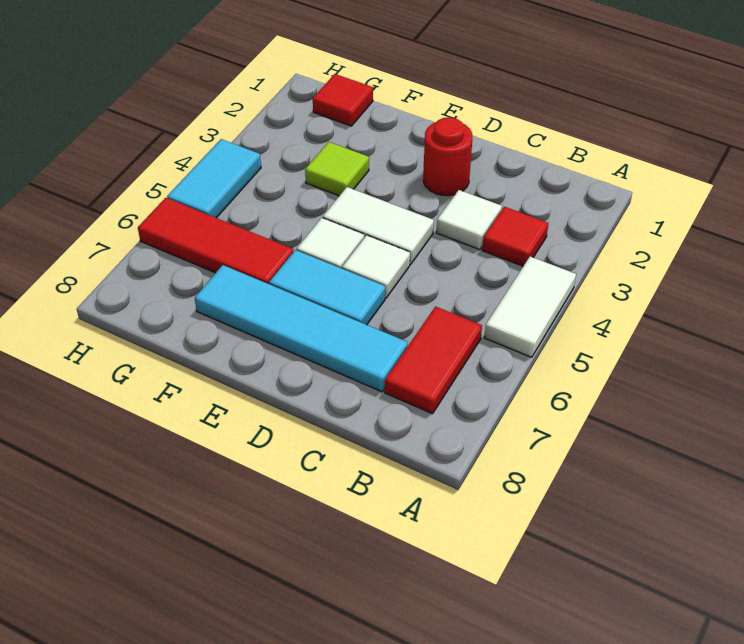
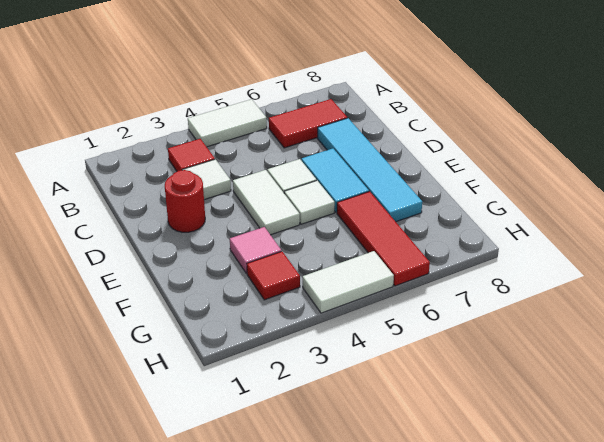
lime 1x1 tile [305,142,369,196] -> pink 1x1 tile [230,227,281,274]
red 1x1 tile [313,74,373,126] -> red 1x1 tile moved to [247,251,300,300]
cyan 1x2 tile [167,139,261,218] -> white 1x2 tile [303,251,394,313]

